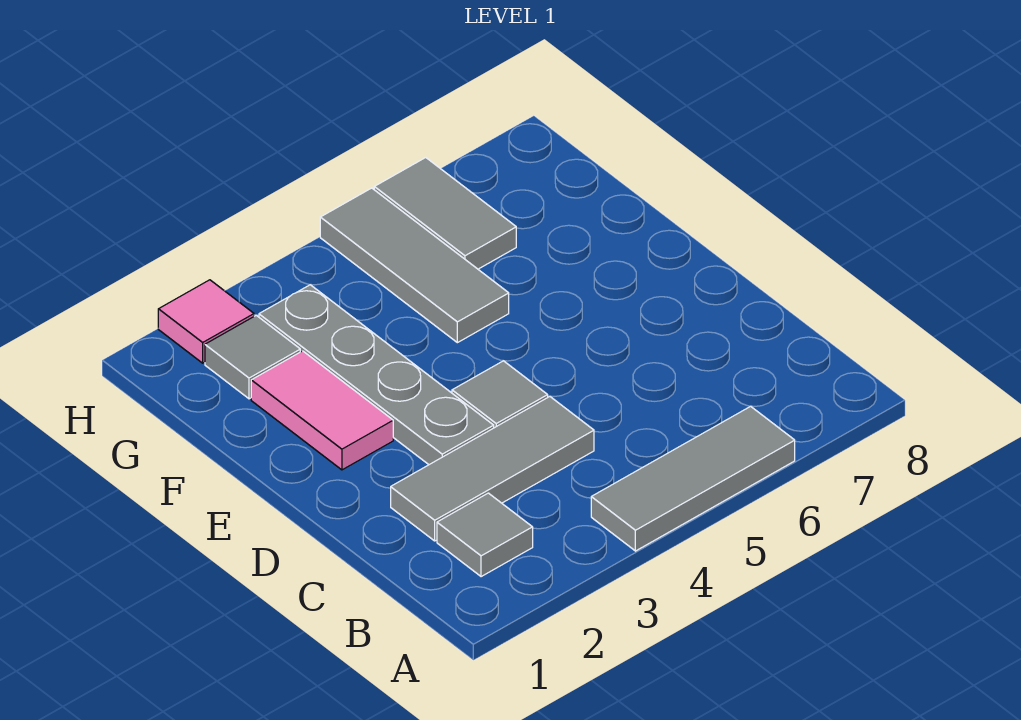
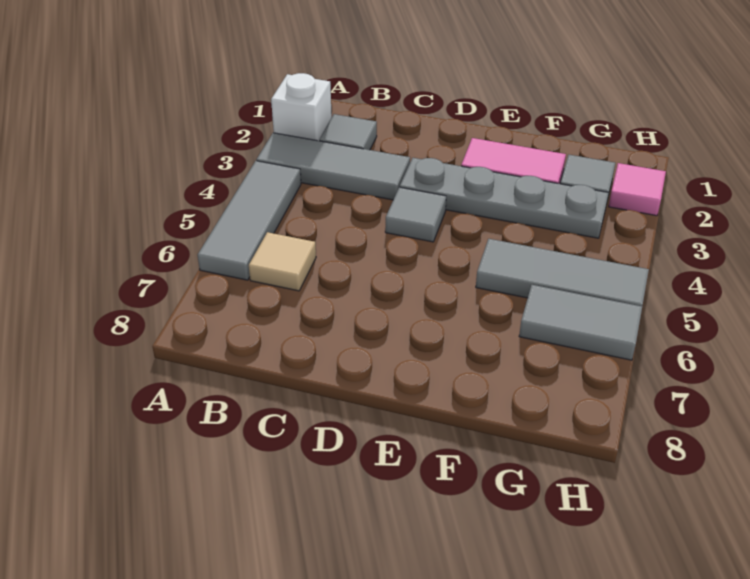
none -> white 1x1 brick [271,73,332,141]
none -> tan 1x1 tile [249,232,316,291]
grey 1x3 tile [391,397,594,541] -> grey 1x3 tile turned to [256,133,410,200]

